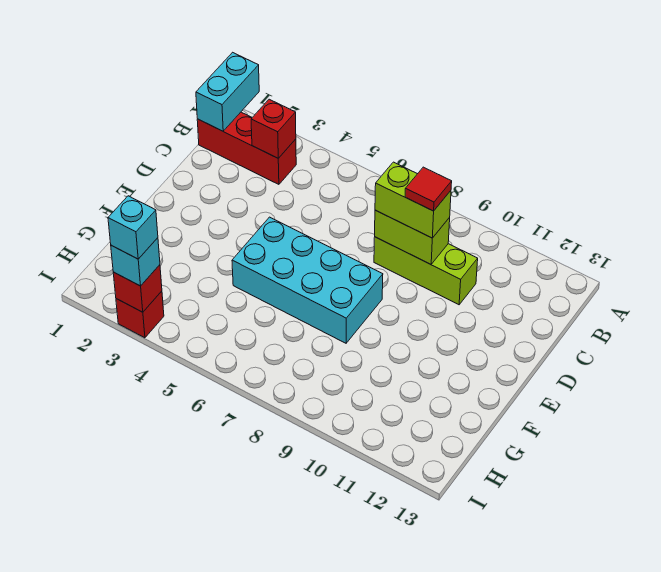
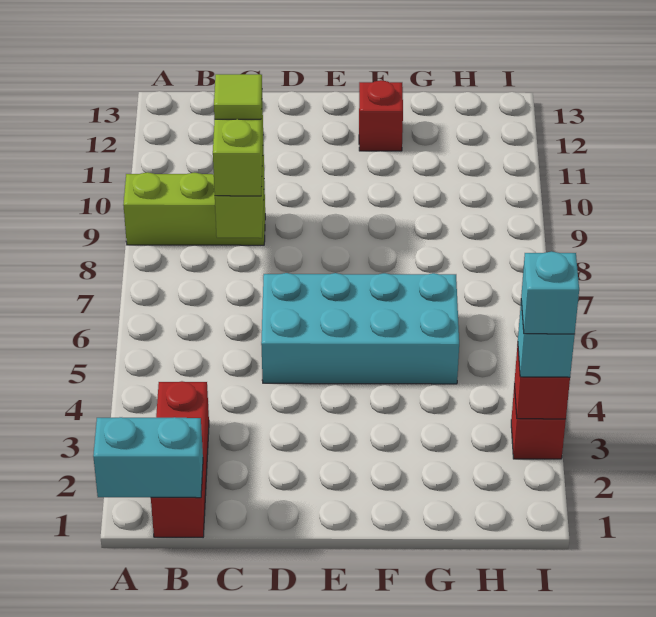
red 1x1 brick [251,99,296,158] -> red 1x1 brick moved to [359,80,403,151]
lime 1x3 brick [374,237,478,305] -> lime 1x3 brick turned to [123,172,265,245]
red 1x1 tile [405,167,452,211] -> lime 1x1 tile [214,74,262,119]
cyan 2x4 brick [232,217,383,343] -> cyan 2x4 brick turned to [261,273,459,384]

